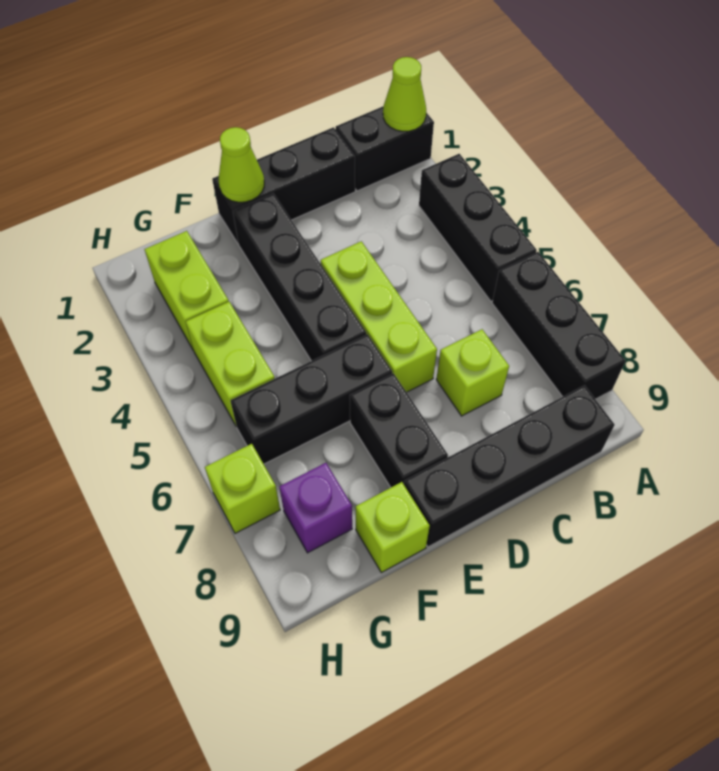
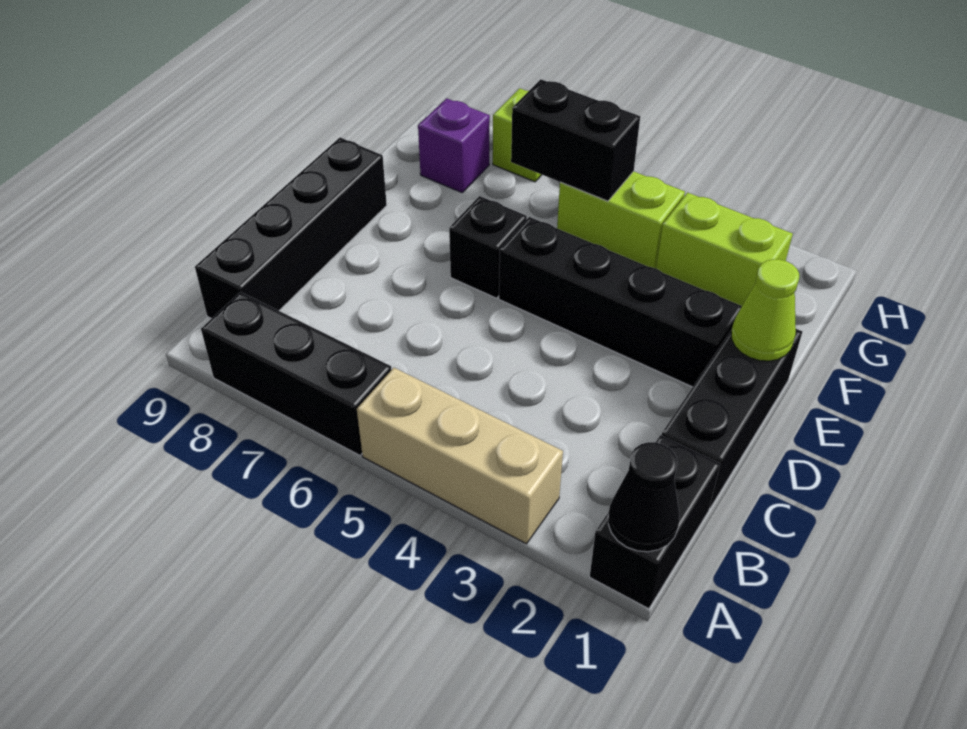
lime 1x1 cone [383,57,426,131] -> black 1x1 cone [608,442,679,552]
black 1x3 brick [419,154,537,301] -> tan 1x3 brick [357,368,563,544]
lime 1x1 brick [436,329,509,416] -> none
lime 1x3 brick [321,241,437,392] -> none
black 1x3 brick [230,334,392,464] -> black 1x1 brick [449,196,527,298]
black 1x2 brick [350,373,448,487] -> black 1x2 brick moved to [511,79,640,201]
lime 1x1 brick [356,482,430,573] -> none

